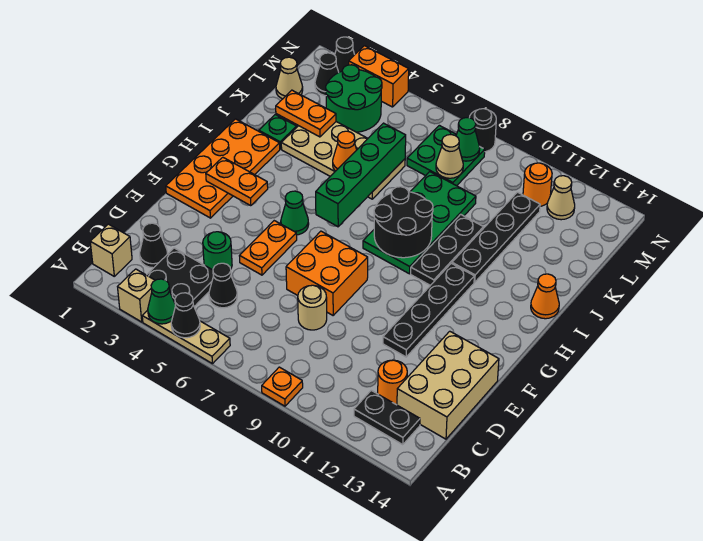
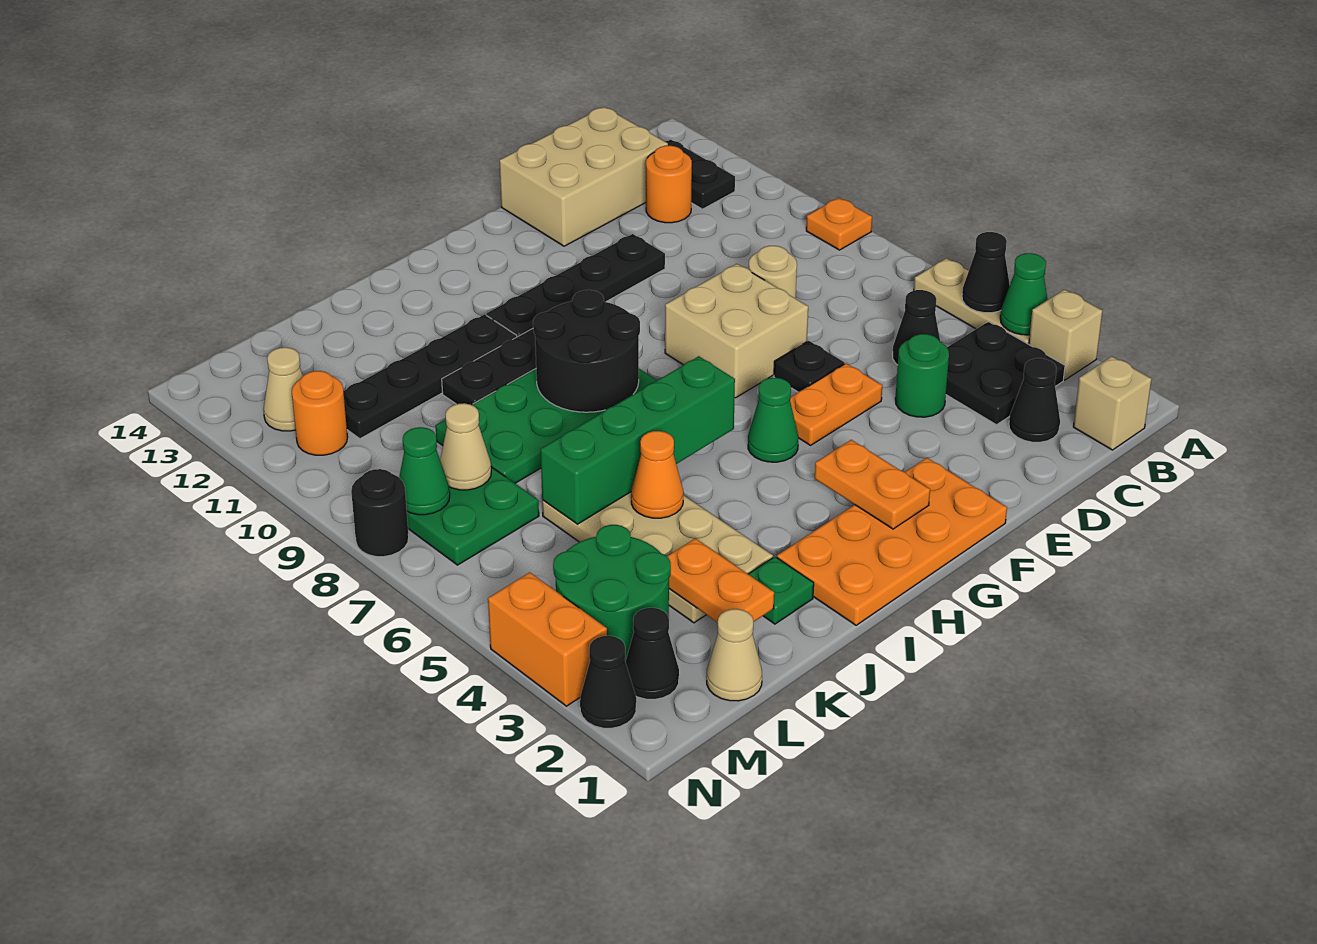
none -> black 1x1 plate [774,341,844,392]
orange 2x2 brick [286,231,368,315] -> tan 2x2 brick [665,264,808,398]
orange 1x1 cone [531,274,559,319] -> none

